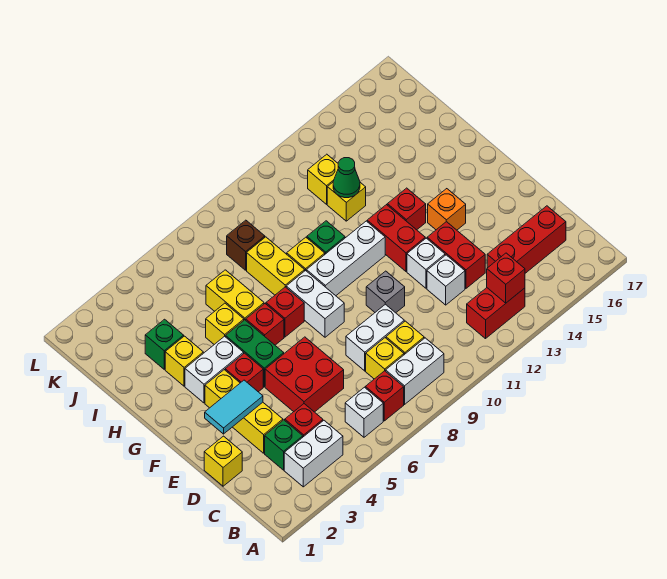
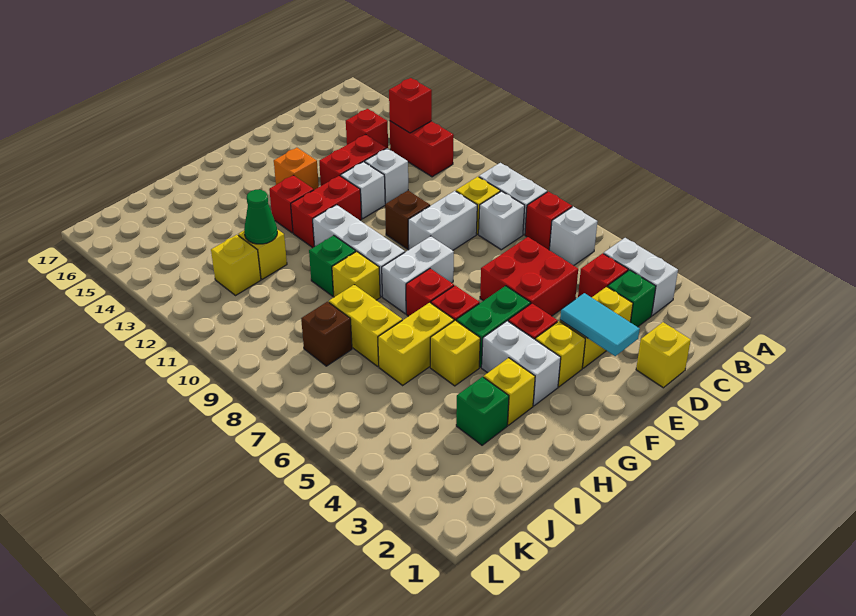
yellow 1x1 brick [366,338,404,379] -> white 1x1 brick [479,191,525,250]
red 1x3 brick [487,206,566,273] -> red 1x1 brick [346,109,388,148]
white 1x2 brick [346,304,404,371] -> white 1x2 brick turned to [408,191,477,250]
grey 1x1 brick [366,271,405,313] -> brown 1x1 brick [385,191,430,249]
yellow 1x2 brick [247,237,305,295] -> yellow 1x2 brick turned to [329,285,402,366]

